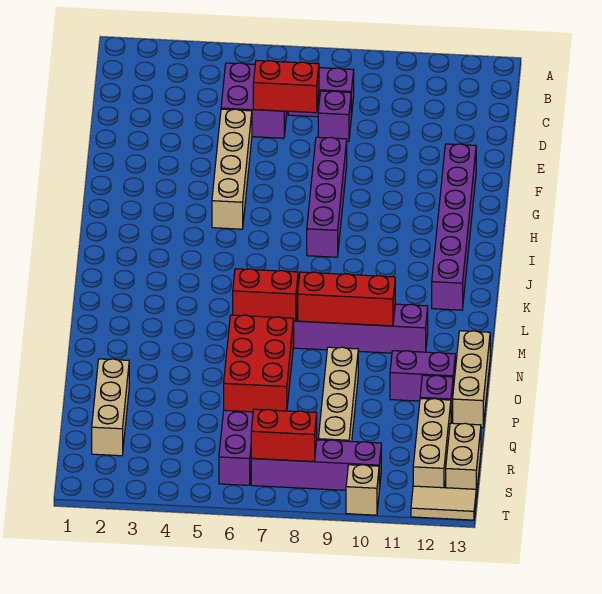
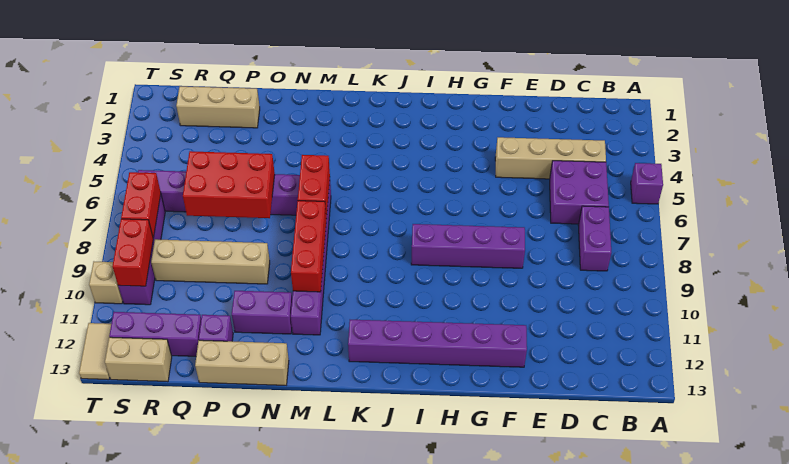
red 1x2 brick [253,61,319,113] -> red 1x2 brick moved to [112,219,153,286]
purple 1x1 brick [318,91,351,142] -> purple 1x1 brick moved to [631,163,663,204]
tan 1x4 brick [212,109,252,229] -> tan 1x4 brick moved to [495,137,606,179]
purple 1x2 brick [390,351,455,401] -> purple 1x2 brick turned to [232,291,292,334]
tan 1x3 brick [413,399,451,488] -> purple 1x3 brick [109,312,201,356]

